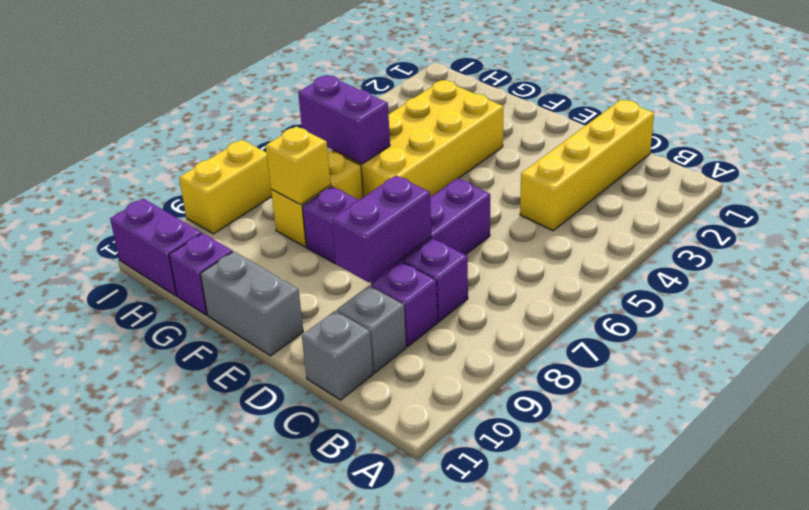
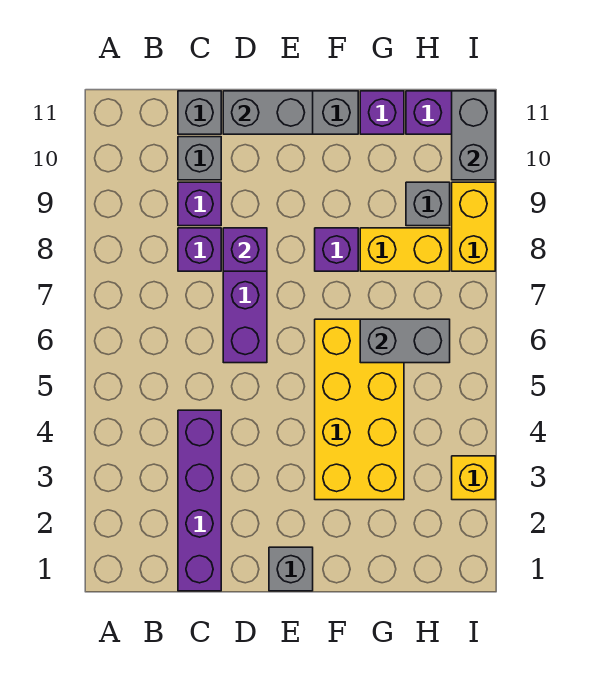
yellow 1x4 brick [520,100,654,231] -> purple 1x4 brick [178,410,221,591]
purple 1x2 brick [332,176,431,283] -> purple 1x1 brick [223,228,267,271]
none -> grey 1x2 brick [223,91,313,134]
none -> grey 1x1 brick [269,547,313,591]
purple 1x2 brick [298,75,390,164] -> grey 1x2 brick [360,319,450,363]
yellow 1x2 brick [271,151,363,247] -> yellow 1x2 brick turned to [360,228,450,271]
yellow 1x1 brick [266,126,331,205] -> yellow 1x1 brick moved to [452,456,495,500]
none -> grey 1x1 brick [406,182,450,226]
none -> grey 1x2 brick [452,91,495,180]

